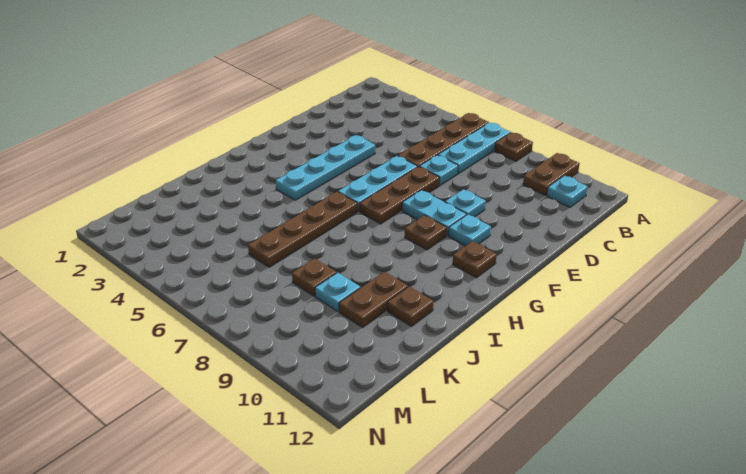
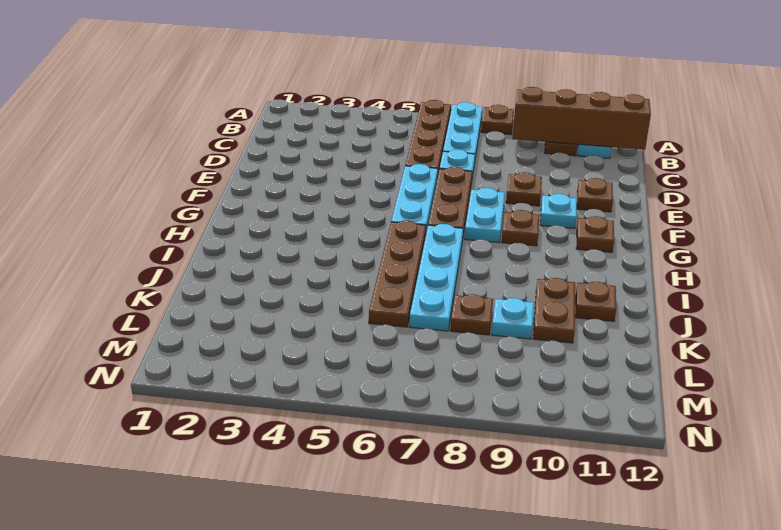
none -> brown 1x4 brick [513,87,651,150]
cyan 1x4 plate [276,135,375,200] -> cyan 1x4 plate moved to [409,224,463,331]
cyan 1x1 plate [445,189,486,217] -> brown 1x1 plate [506,172,542,206]
none -> brown 1x1 plate [577,178,613,212]
cyan 1x2 plate [402,190,467,236] -> cyan 1x2 plate turned to [465,188,505,243]

